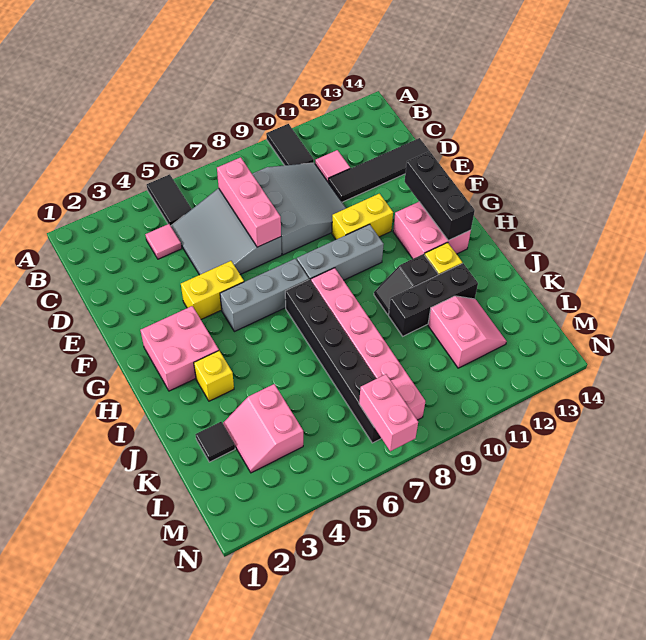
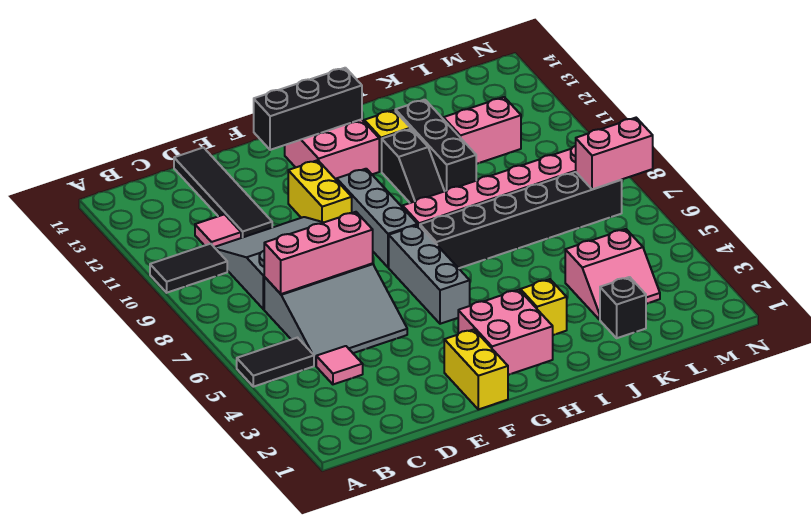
yellow 1x2 brick [180,261,244,319] -> yellow 1x2 brick moved to [444,329,508,409]
black 1x1 tile [196,422,235,462] -> black 1x1 brick [600,277,646,338]

